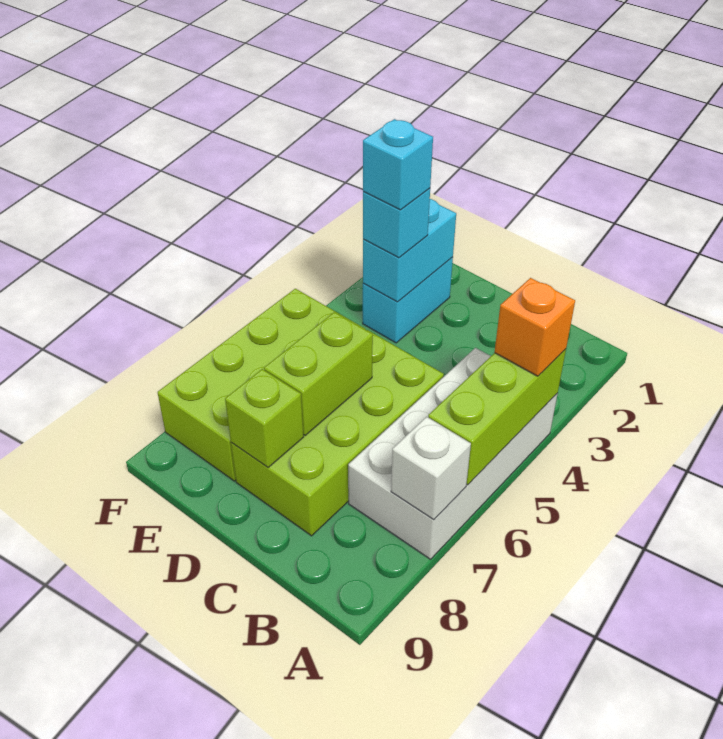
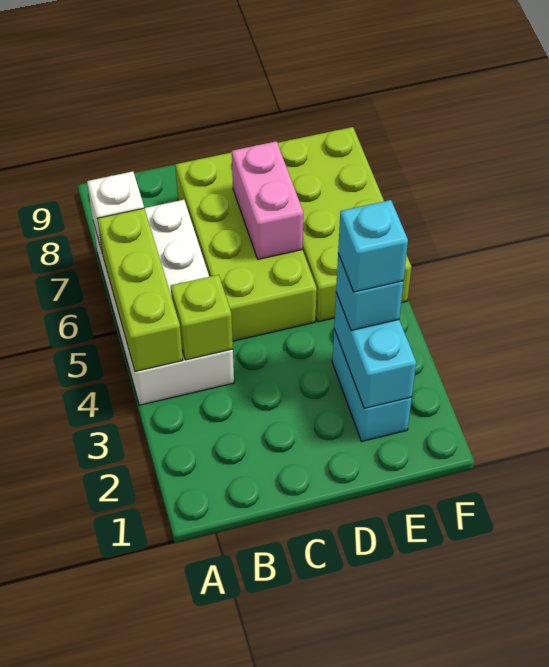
orange 1x1 brick [494,278,575,376] -> none
lime 1x2 brick [264,312,373,435] -> pink 1x2 brick [232,141,303,259]
lime 1x1 brick [225,369,304,467] -> lime 1x1 brick moved to [171,275,233,360]

